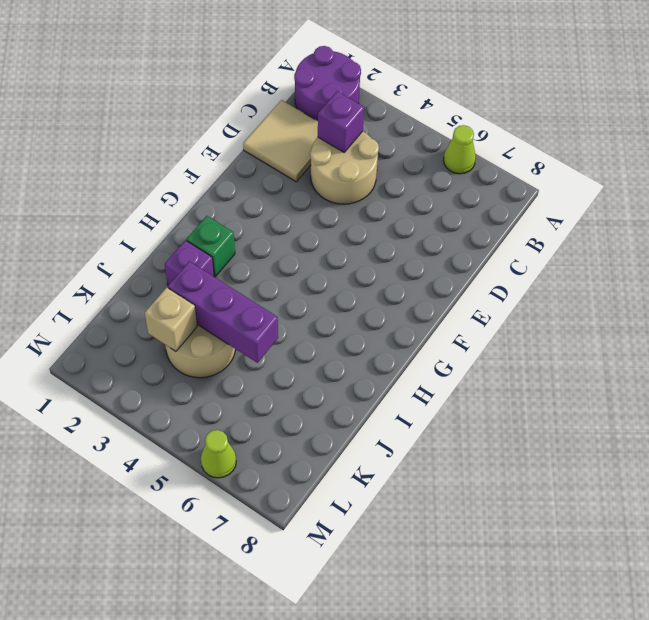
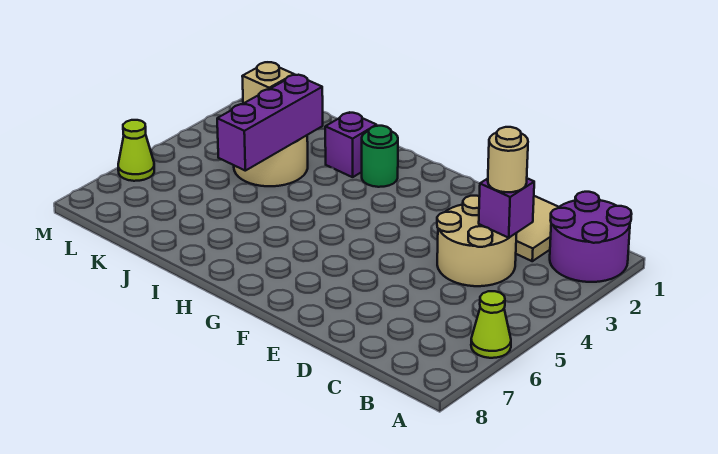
none -> tan 1x1 round brick [488,127,528,192]
green 1x1 brick [186,216,235,277] -> green 1x1 round brick [362,126,398,187]

